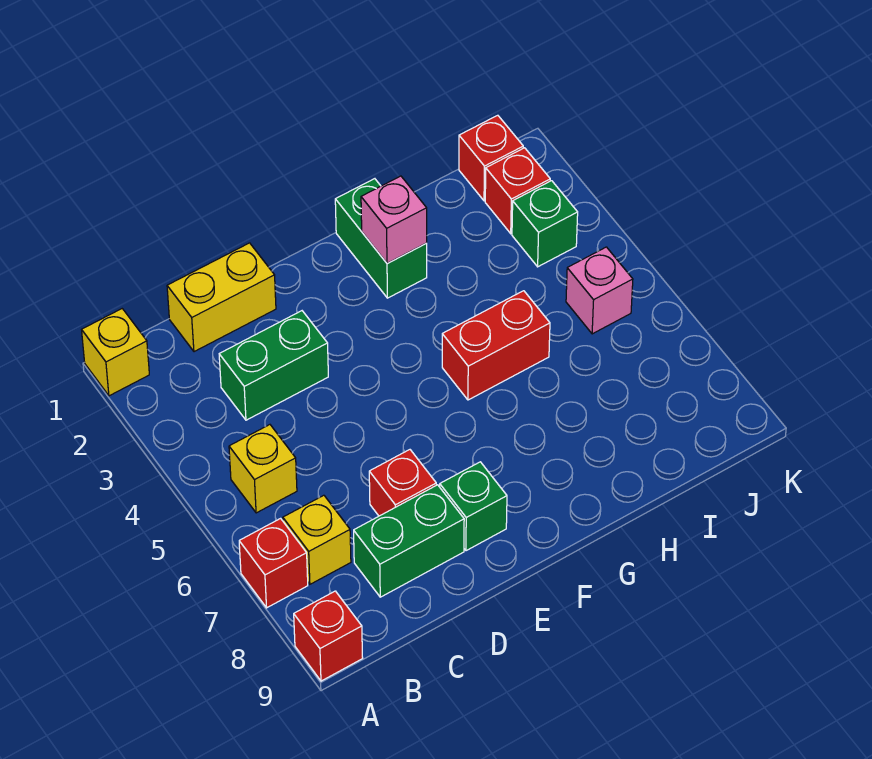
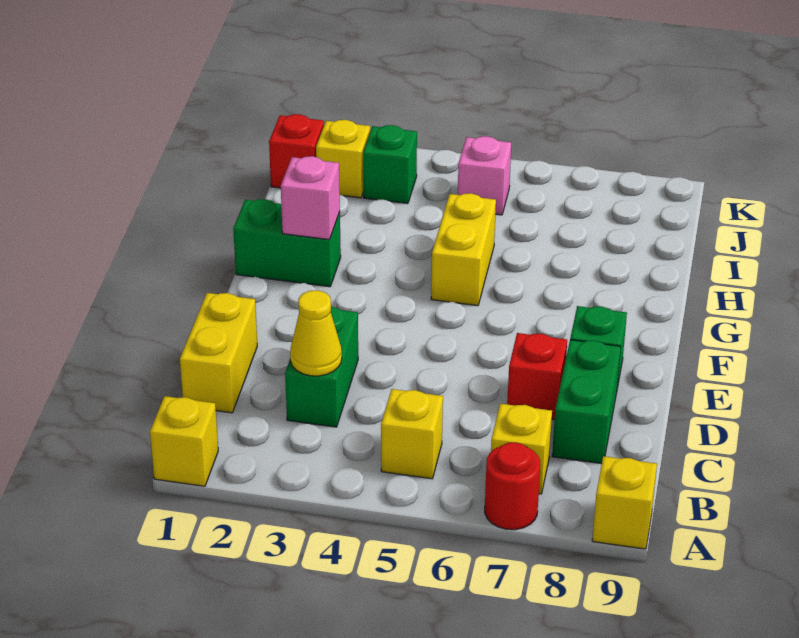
red 1x1 brick [239,519,308,608] -> red 1x1 round brick [485,442,540,530]
red 1x1 brick [294,591,363,681] -> yellow 1x1 brick [592,456,657,549]
none -> yellow 1x1 cone [290,290,342,376]
red 1x2 brick [442,291,550,400] -> yellow 1x2 brick [431,193,496,306]
red 1x1 brick [485,148,550,234] -> yellow 1x1 brick [316,120,370,198]

